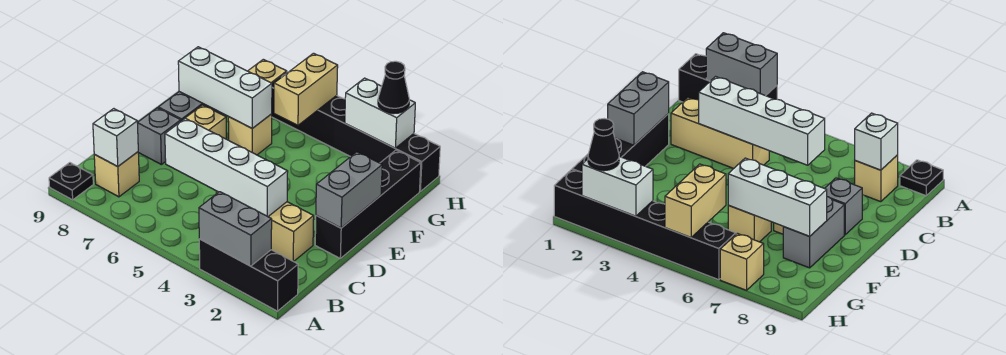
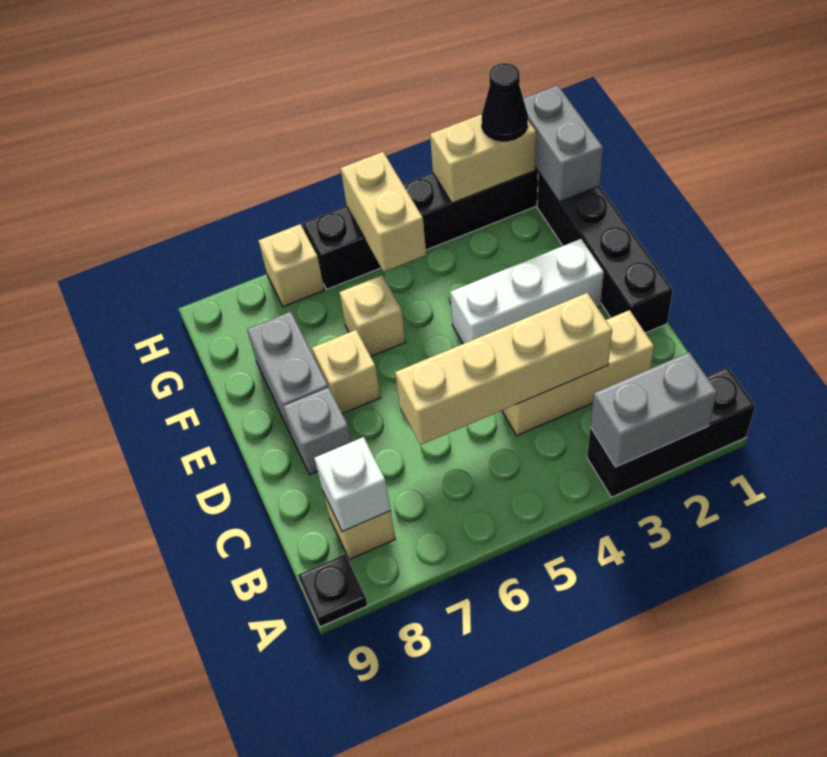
white 1x4 brick [165,118,288,217] -> tan 1x4 brick [395,293,612,445]
grey 1x2 brick [316,152,382,228] -> grey 1x2 brick moved to [523,85,603,202]
white 1x3 brick [178,47,272,128] -> white 1x3 brick moved to [450,239,604,344]
white 1x2 brick [345,78,415,148] -> tan 1x2 brick [430,114,536,203]

